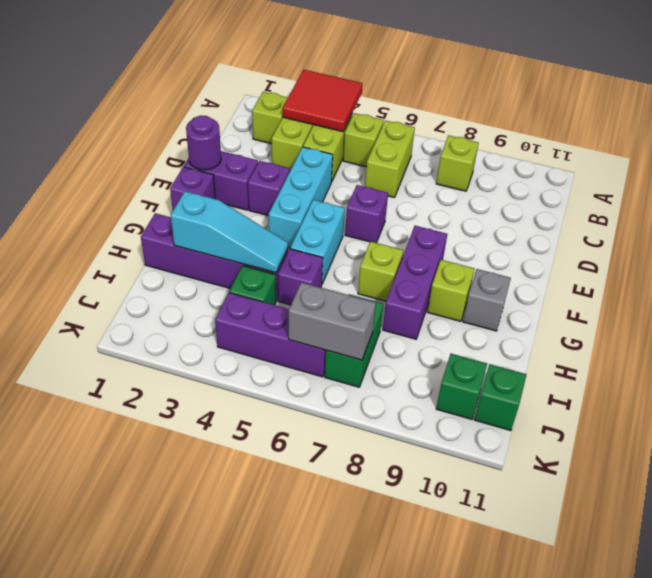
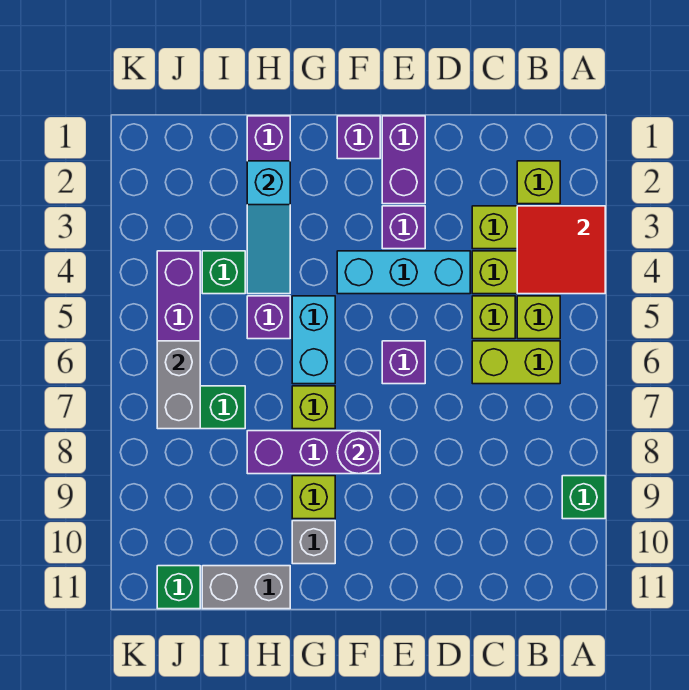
lime 1x1 brick [436,135,479,191] -> lime 1x1 brick moved to [472,296,515,339]
purple 1x1 round brick [186,116,221,170] -> purple 1x1 round brick moved to [337,431,380,474]
cyan 1x2 brick [290,200,345,283] -> cyan 1x2 brick turned to [292,296,335,384]
none -> grey 1x2 brick [202,566,290,609]
green 1x1 brick [436,354,487,419] -> green 1x1 brick moved to [562,476,605,519]

